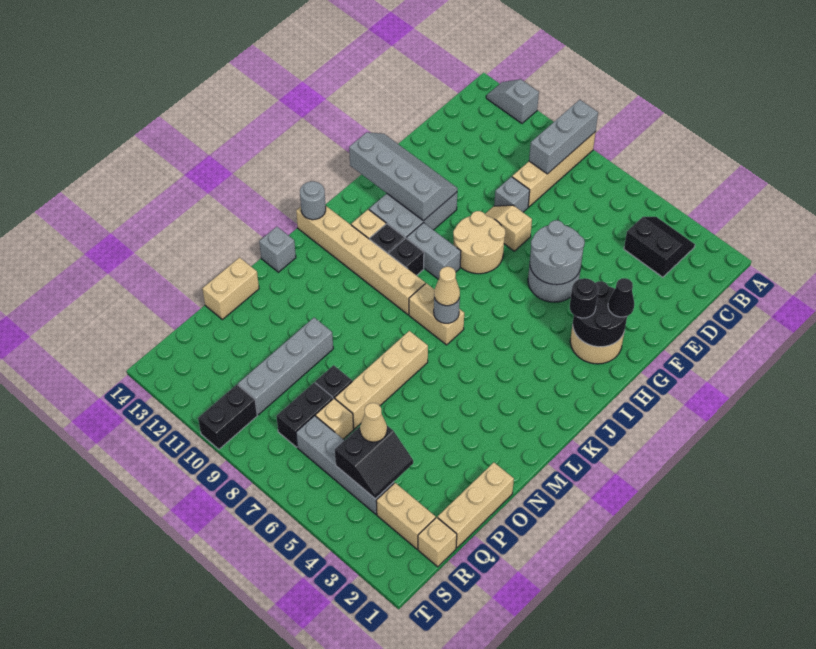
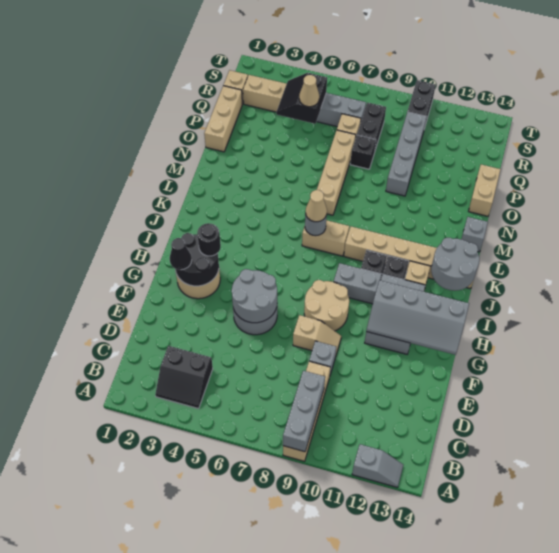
grey 1x1 round brick [300,181,326,220] -> grey 2x2 round brick [431,238,479,291]

